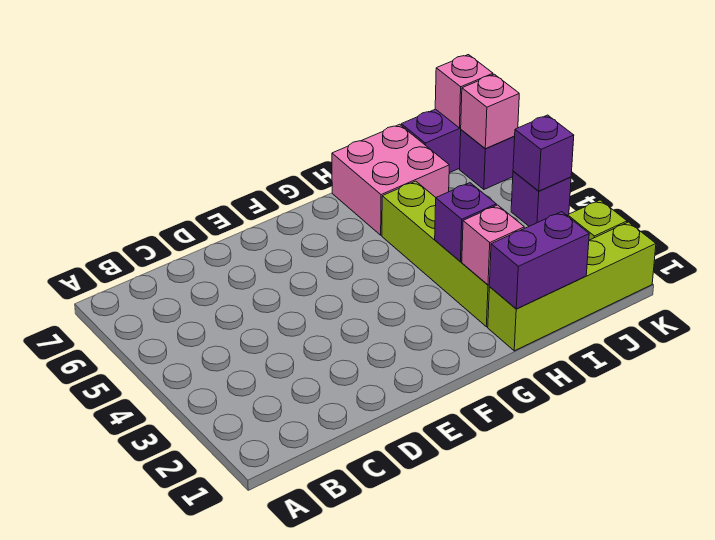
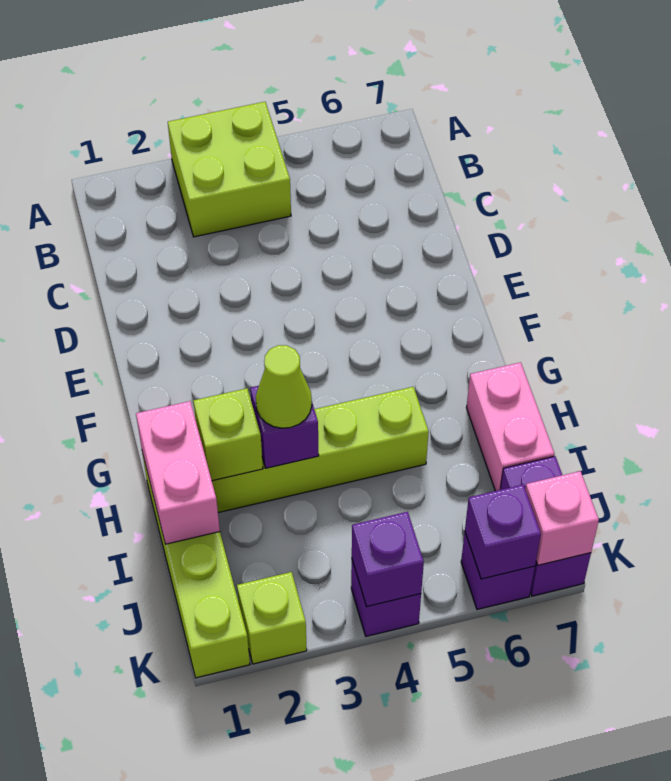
none -> lime 2x2 brick [168,102,291,237]
purple 1x2 brick [489,212,589,309] -> pink 1x2 brick [136,401,220,544]
pink 1x1 brick [462,205,524,285] -> lime 1x1 brick [193,388,263,481]
none -> lime 1x1 cone [256,345,312,428]
pink 2x2 brick [332,124,449,235] -> pink 1x2 brick [466,362,555,491]
pink 1x1 brick [461,74,519,149] -> purple 1x1 brick [465,485,541,579]

